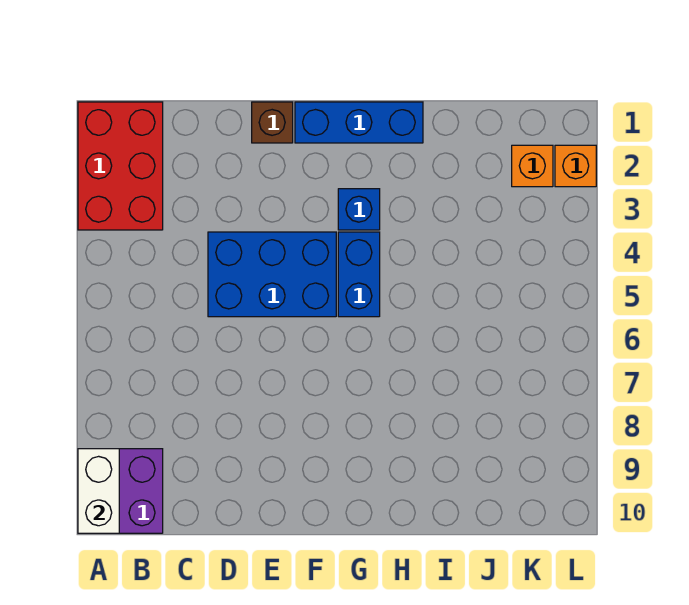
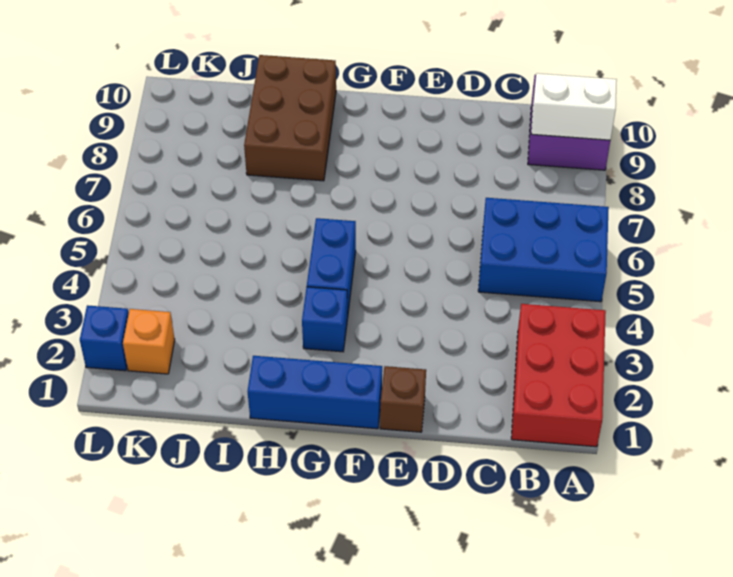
white 1x2 brick [78,449,119,533] -> white 1x2 brick turned to [531,73,617,140]
blue 2x3 brick [208,232,336,317] -> blue 2x3 brick moved to [478,198,609,302]
none -> brown 2x3 brick [244,55,336,181]
orange 1x1 brick [555,145,596,187] -> blue 1x1 brick [80,305,129,371]

